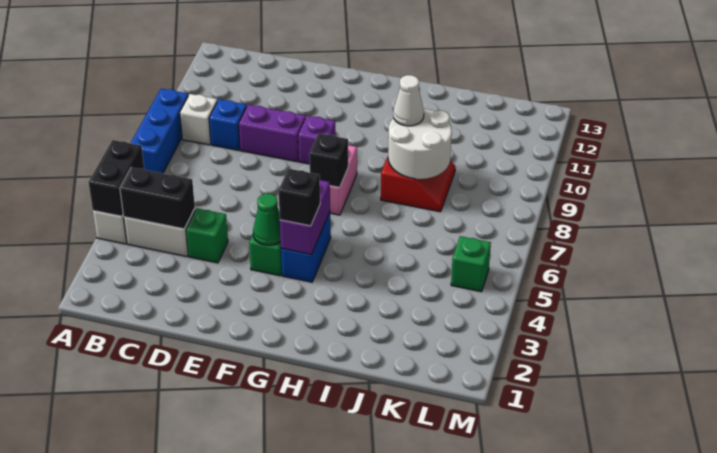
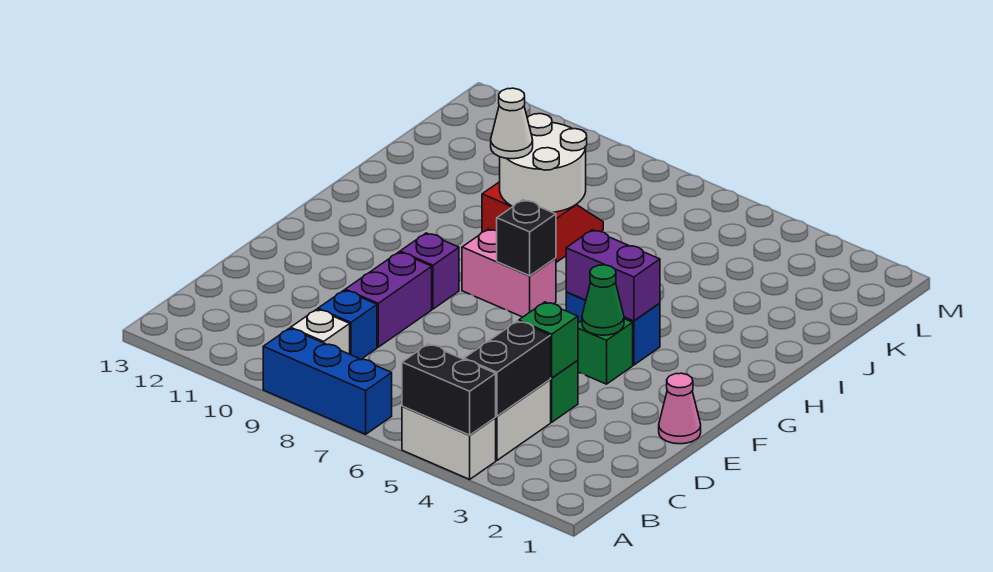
none -> pink 1x1 cone [659,373,701,444]
black 1x1 brick [278,169,320,226] -> none
green 1x1 brick [451,236,491,292] -> green 1x1 brick moved to [519,302,578,378]

